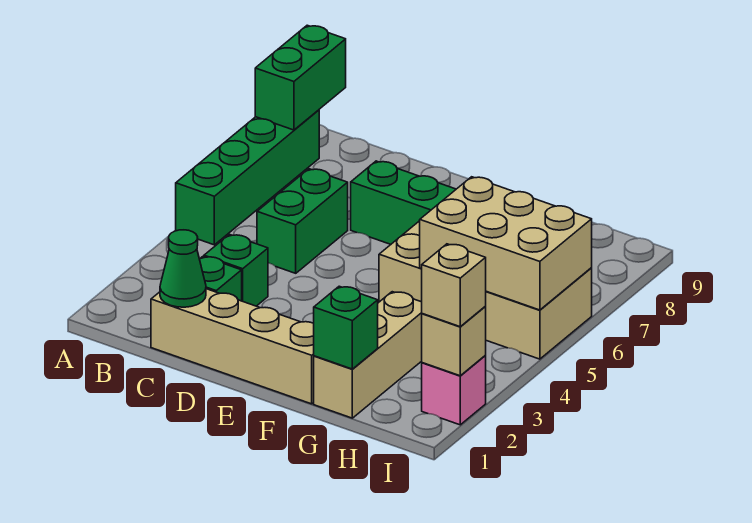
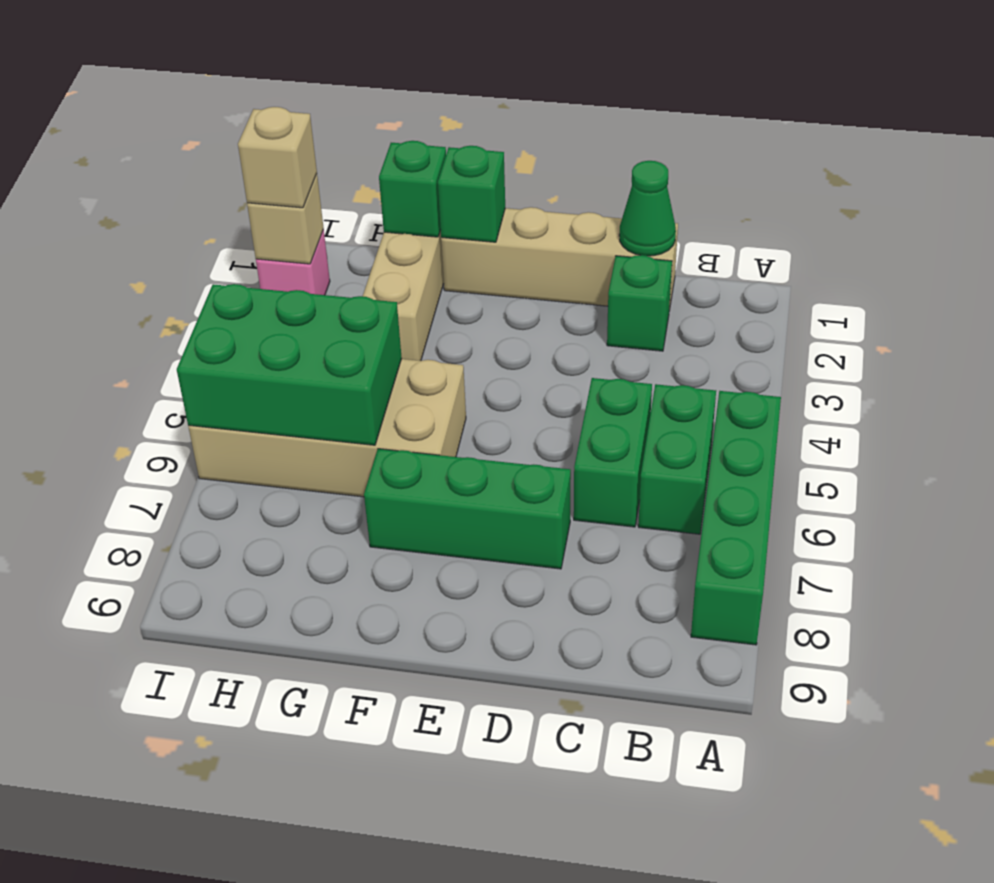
green 1x2 brick [255,25,346,130] -> green 1x2 brick moved to [638,384,716,534]
green 1x1 brick [204,234,268,306] -> green 1x1 brick moved to [438,146,505,242]
tan 2x3 brick [420,177,592,310] -> green 2x3 brick [177,284,402,445]

